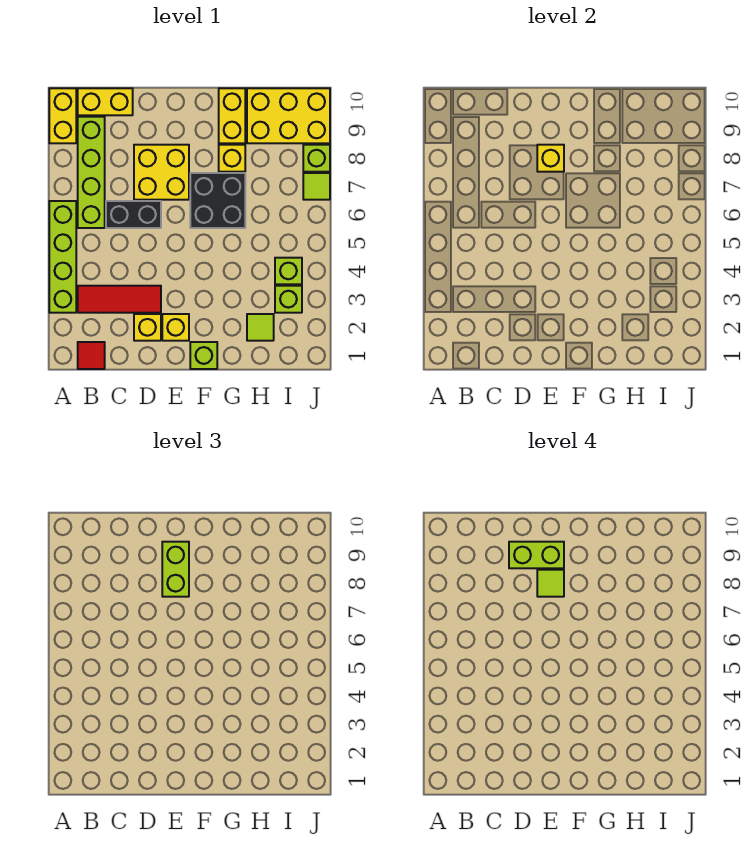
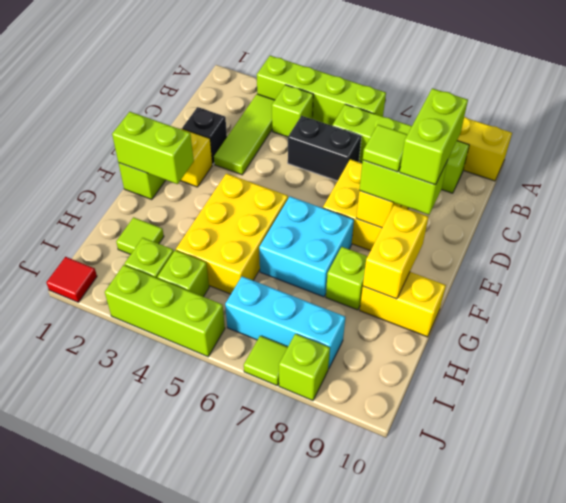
red 1x1 tile [78,342,105,369] -> red 1x1 tile moved to [46,257,97,302]
red 1x3 tile [78,286,161,313] -> lime 1x3 tile [214,94,275,175]
none -> lime 1x1 brick [272,85,313,137]
yellow 1x2 brick [78,88,133,115] -> yellow 1x2 brick moved to [363,205,428,299]
black 1x2 brick [106,201,161,228] -> black 1x2 brick turned to [288,116,361,181]
yellow 1x1 brick [134,314,161,341] -> black 1x1 brick [182,107,227,164]
none -> lime 1x2 brick [112,112,194,184]
black 2x2 brick [190,173,245,228] -> cyan 2x2 brick [259,196,354,297]
yellow 1x1 brick [219,145,245,172] -> lime 1x1 brick [326,247,368,310]
yellow 2x3 brick [247,88,330,143] -> yellow 2x3 brick moved to [176,174,288,294]
none -> cyan 1x3 brick [225,276,345,369]
none -> lime 1x3 brick [105,265,225,357]

